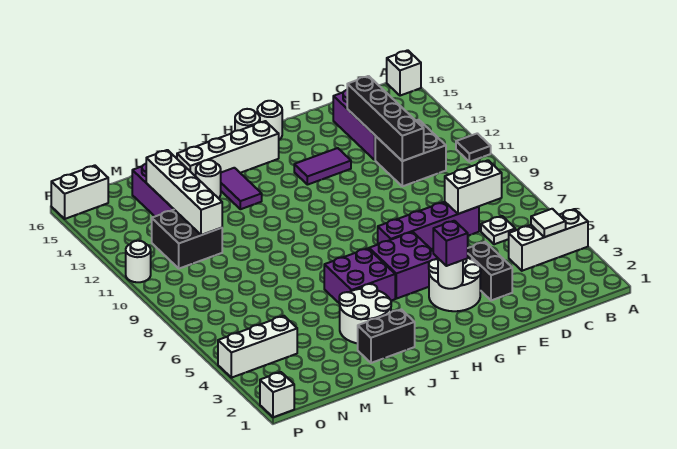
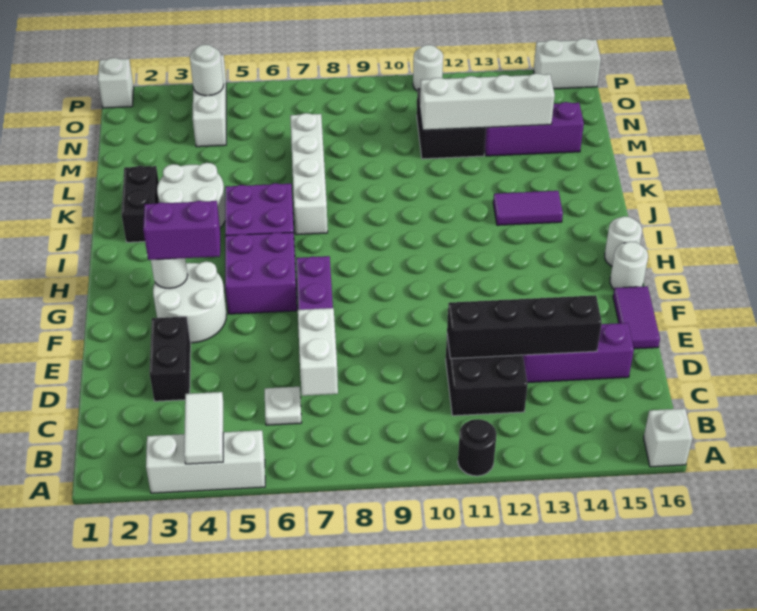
white 1x3 brick [509,209,588,271] -> white 1x3 brick turned to [146,430,265,493]
black 1x1 tile [456,133,491,162] -> black 1x1 round brick [458,419,496,476]
white 1x1 tile [531,209,566,237] -> white 1x2 tile [184,392,223,464]
black 1x2 brick [468,242,512,300] -> black 1x2 brick turned to [150,317,191,401]
purple 1x2 tile [294,148,351,185] -> purple 1x2 tile moved to [613,286,660,349]
purple 1x1 brick [433,221,468,266] -> purple 1x2 brick [143,201,220,260]
white 1x4 brick [177,121,279,176] -> white 1x4 brick moved to [290,113,328,235]
white 1x1 round brick [196,160,221,198] -> white 1x1 round brick moved to [190,45,224,96]
white 1x2 brick [51,165,108,219] -> white 1x2 brick turned to [534,38,601,89]

